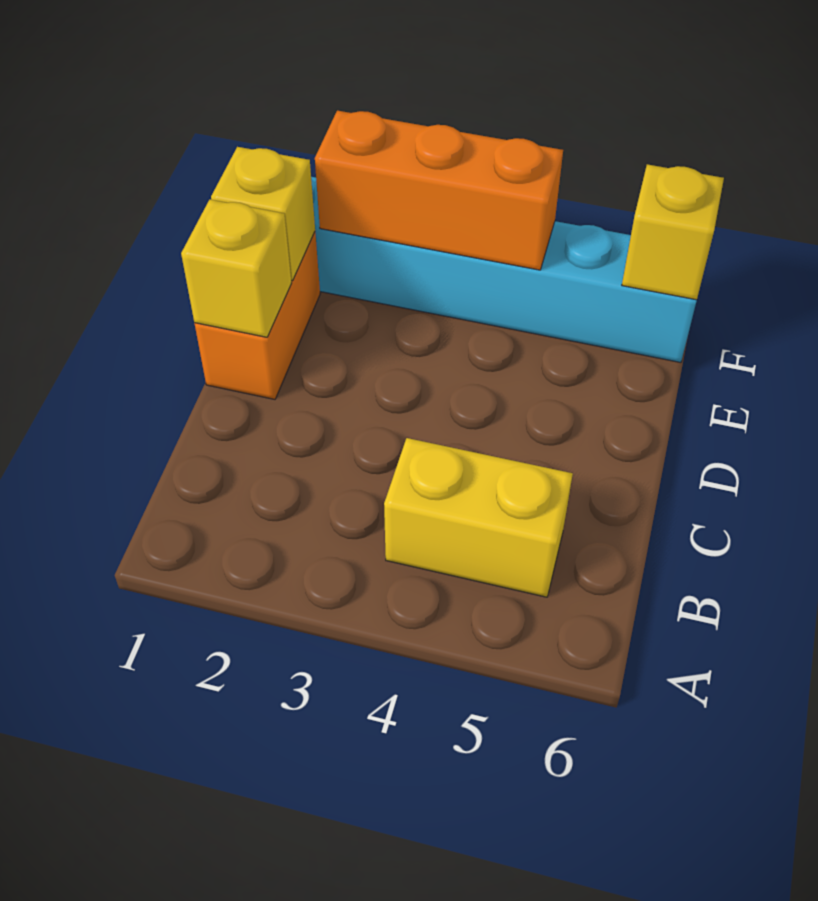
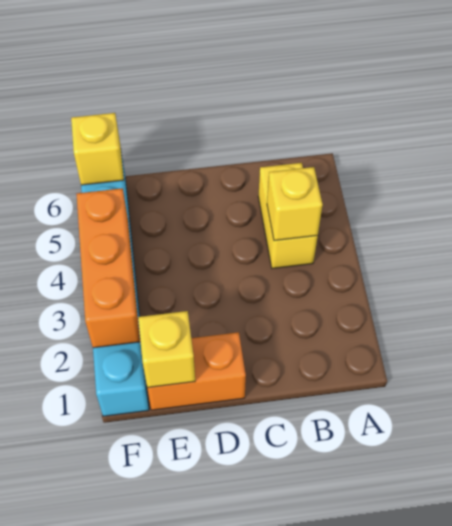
yellow 1x1 brick [181,200,292,337] -> yellow 1x1 brick moved to [267,167,323,241]

